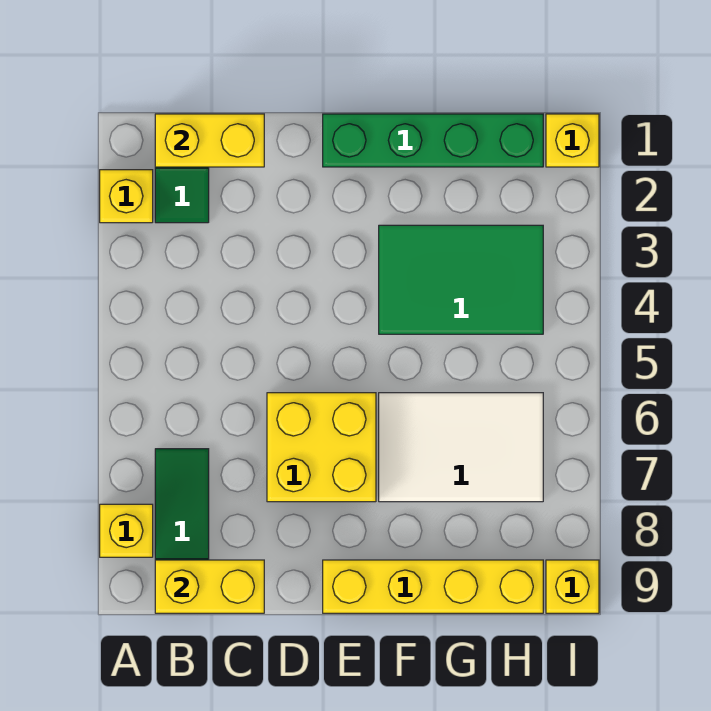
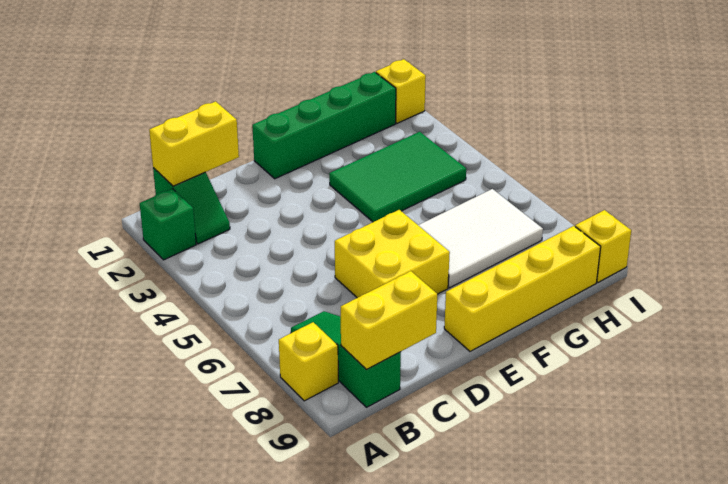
yellow 1x1 brick [100,170,153,223] -> green 1x1 brick [140,189,196,260]

